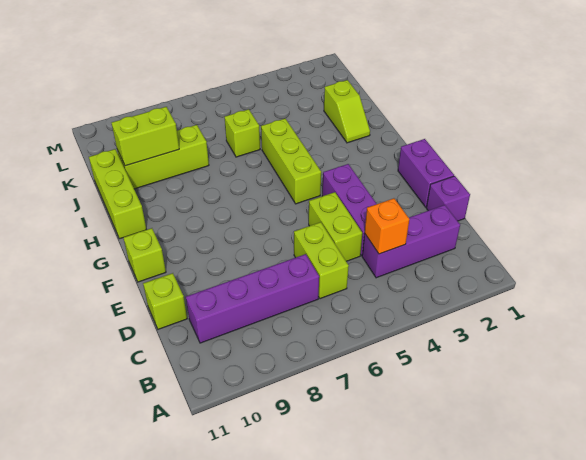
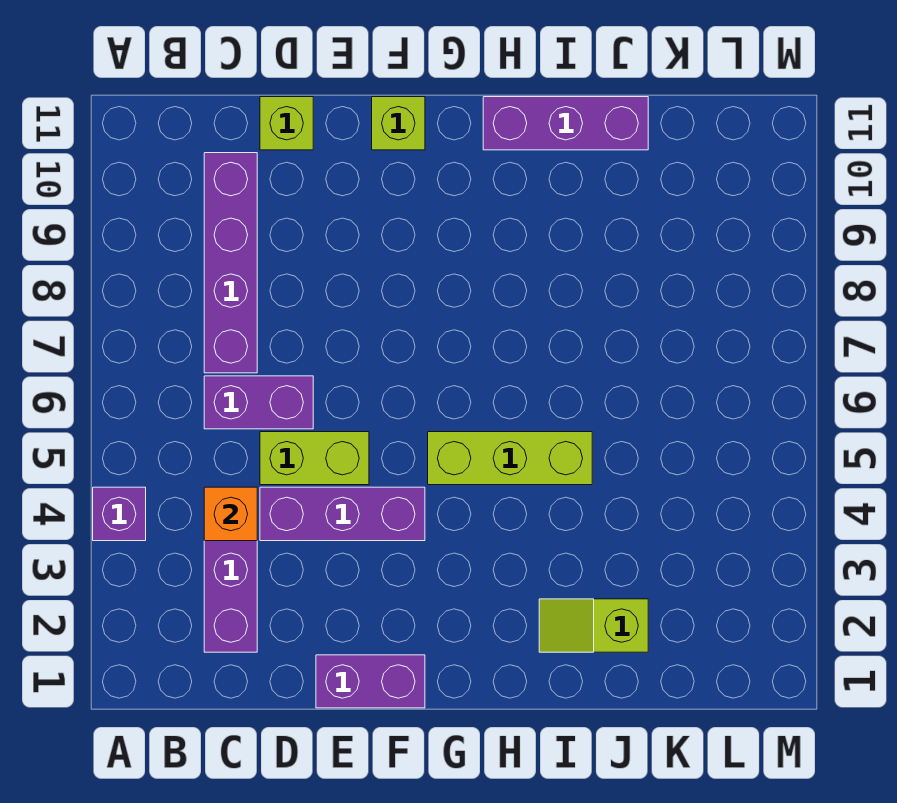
lime 1x2 brick [294,222,349,299] -> purple 1x2 brick [204,376,313,429]
purple 1x1 brick [426,176,470,221] -> purple 1x1 brick moved to [93,487,146,541]
lime 1x3 brick [89,149,147,239] -> purple 1x3 brick [483,97,648,150]
lime 1x1 brick [225,109,260,157] -> none
lime 1x3 brick [117,125,209,189] -> none
lime 1x2 brick [112,107,179,166] -> none

